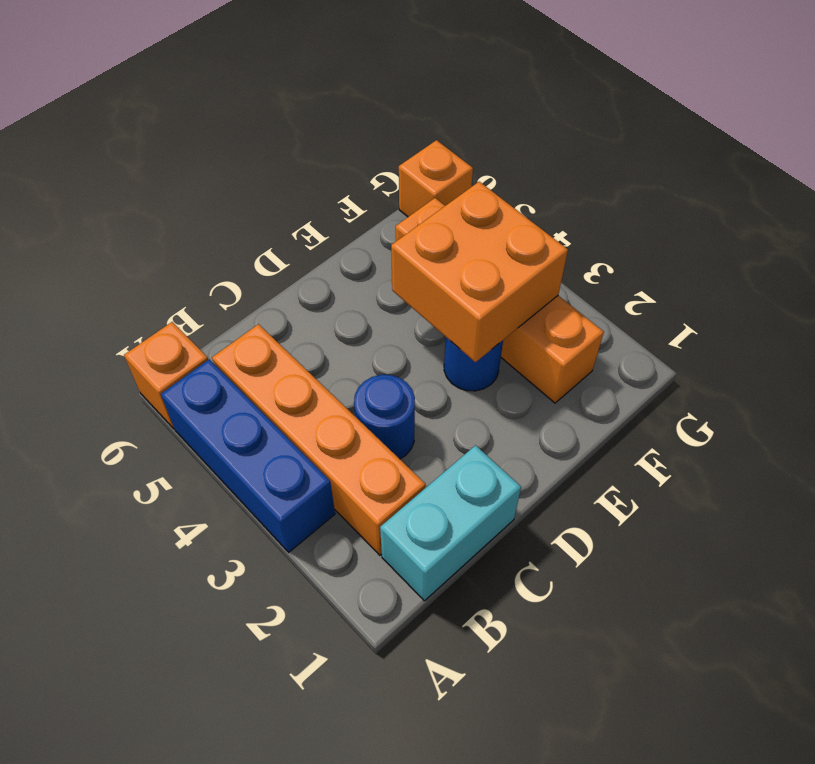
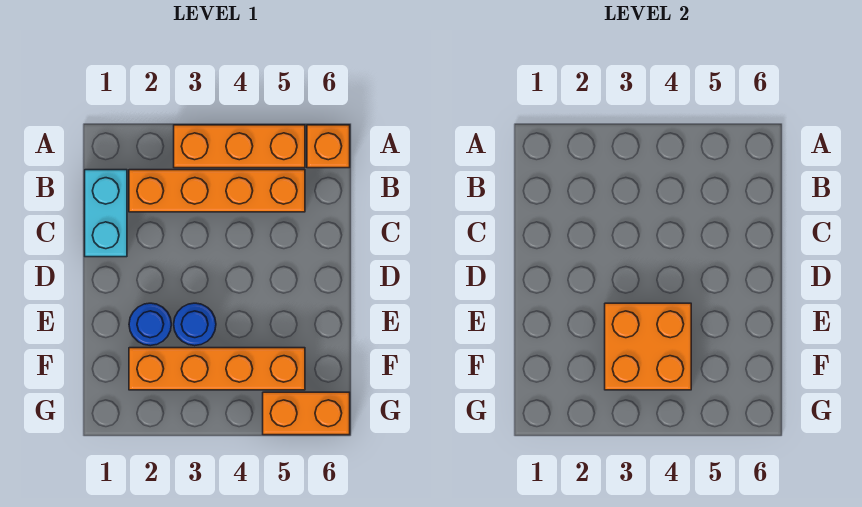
blue 1x3 brick [161,359,335,552] -> orange 1x3 brick [174,125,305,168]
blue 1x1 round brick [354,375,415,459] -> blue 1x1 round brick moved to [129,303,171,346]
orange 1x1 brick [399,140,473,217] -> orange 1x2 brick [263,392,350,435]

